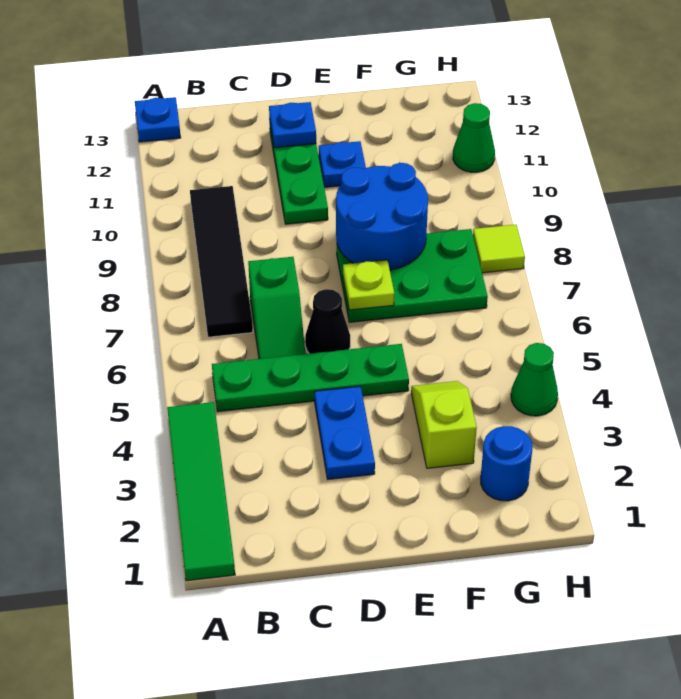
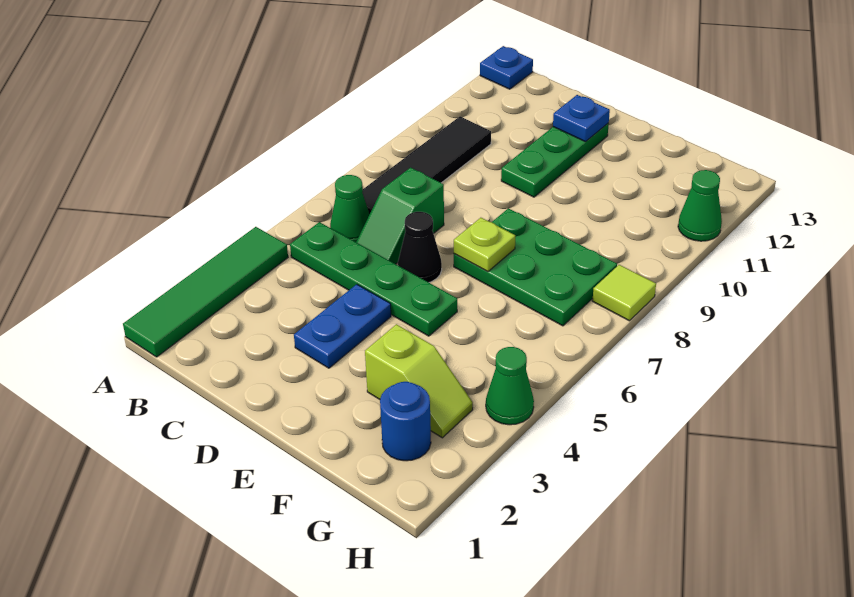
none -> green 1x1 cone [330,175,370,242]
blue 2x2 round brick [336,163,428,270] -> none
blue 1x1 plate [319,141,366,188] -> none
lime 1x2 slope [411,381,477,468] -> lime 1x2 slope turned to [365,324,473,438]

